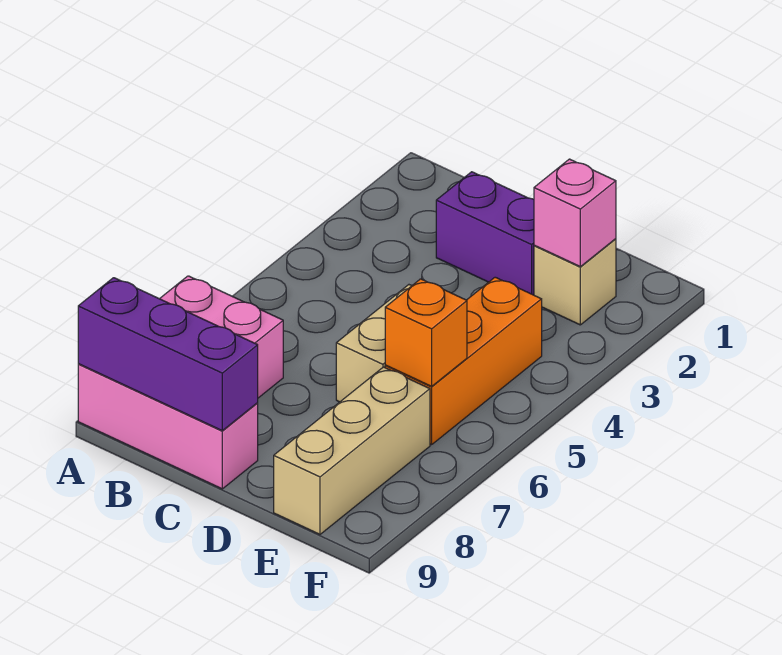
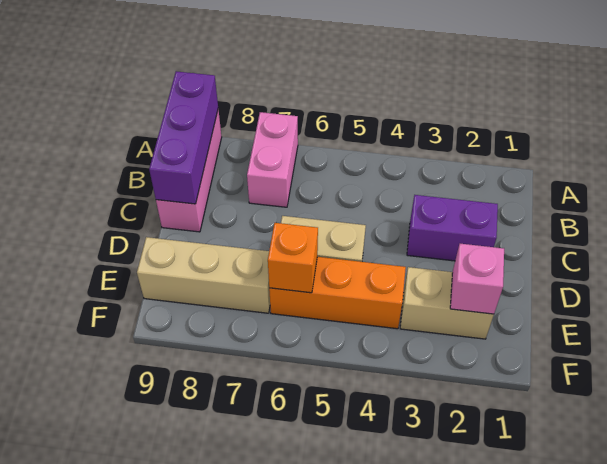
purple 1x2 brick [436,172,534,295] -> purple 1x2 brick turned to [407,195,498,261]
tan 1x1 brick [534,239,616,325] -> tan 1x2 brick [400,267,494,339]

